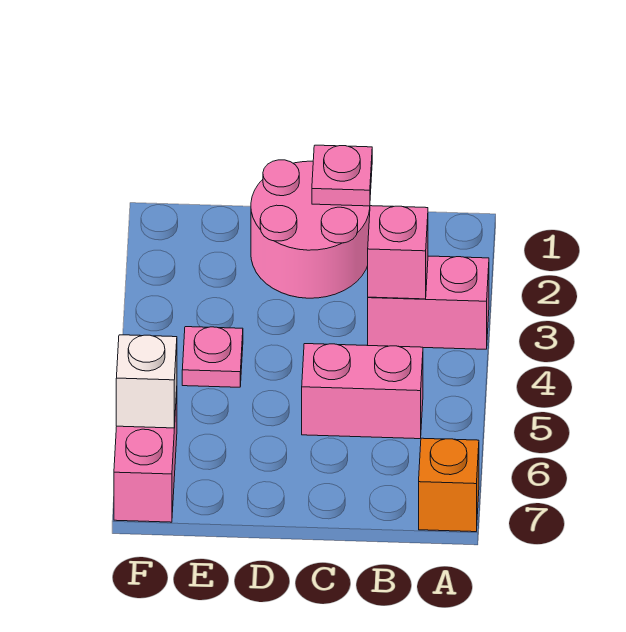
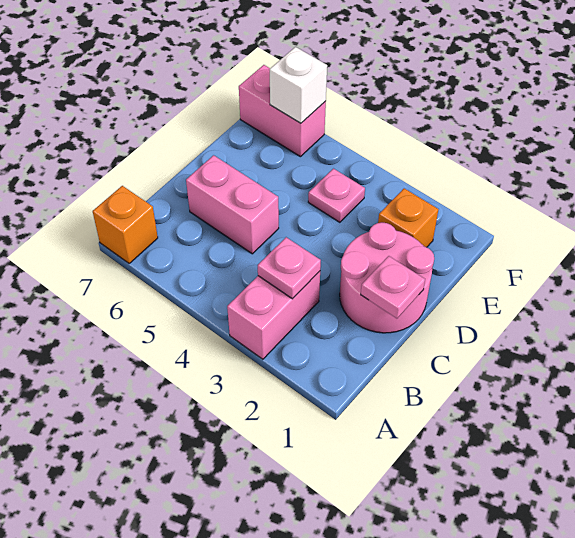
pink 1x1 brick [368,206,428,299] -> pink 1x1 plate [258,237,321,299]
pink 1x2 brick [302,344,423,439] -> pink 1x2 brick turned to [186,155,279,254]
none -> orange 1x1 brick [378,188,438,247]

